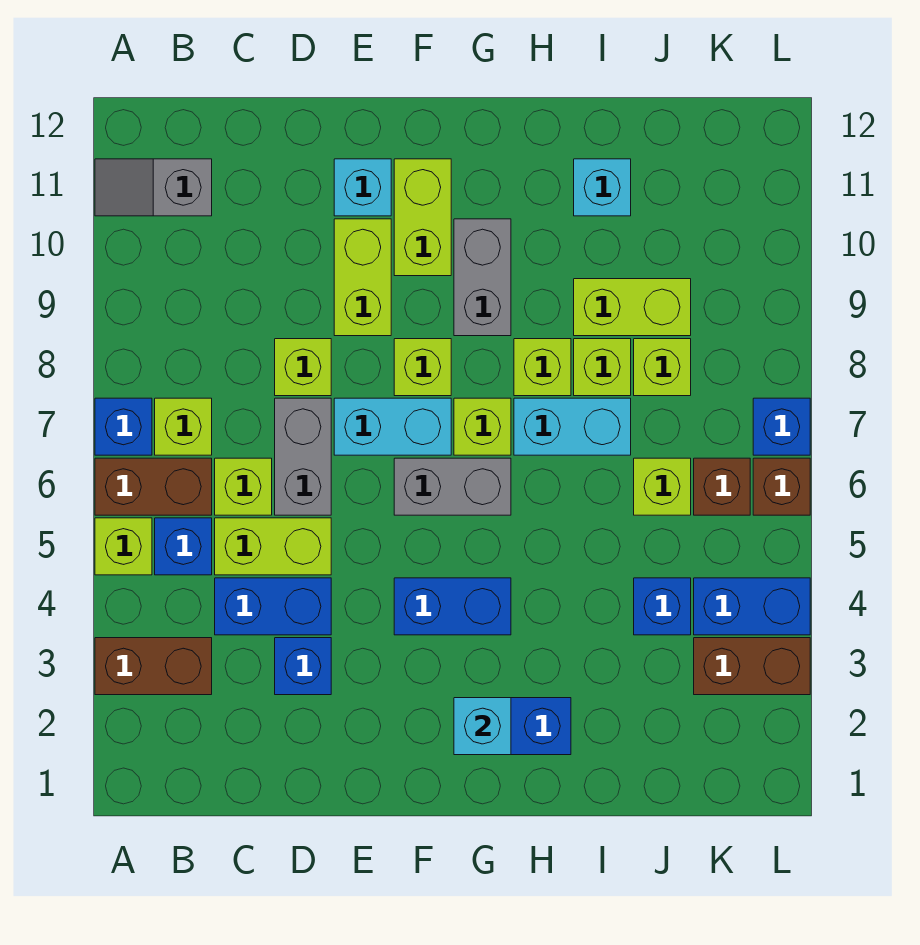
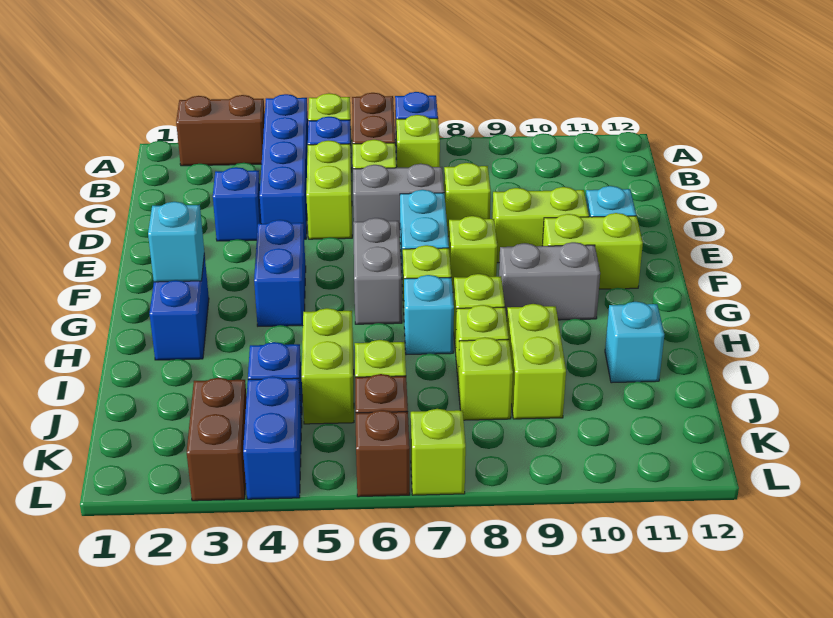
brown 1x2 brick [95,638,212,695] -> brown 1x2 brick turned to [176,95,265,166]
grey 1x2 slope [95,159,212,216] -> none
blue 1x2 brick [215,578,331,635] -> blue 1x4 brick [260,94,308,239]
cyan 1x2 brick [514,398,631,455] -> cyan 1x1 brick [404,275,454,355]
none -> lime 1x2 brick [302,308,354,424]
blue 1x1 brick [753,398,810,455] -> lime 1x1 brick [411,409,466,495]

